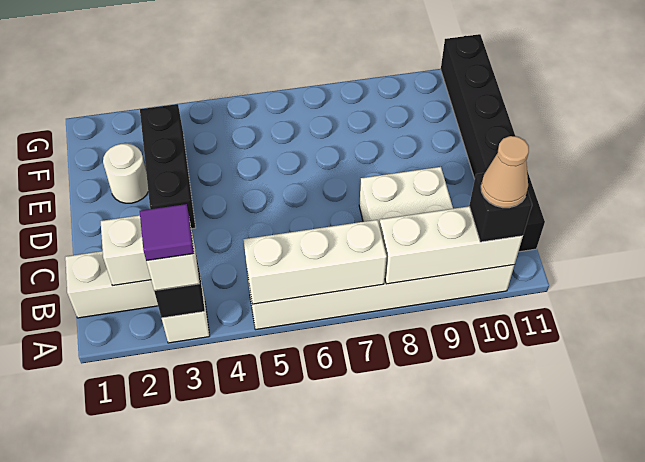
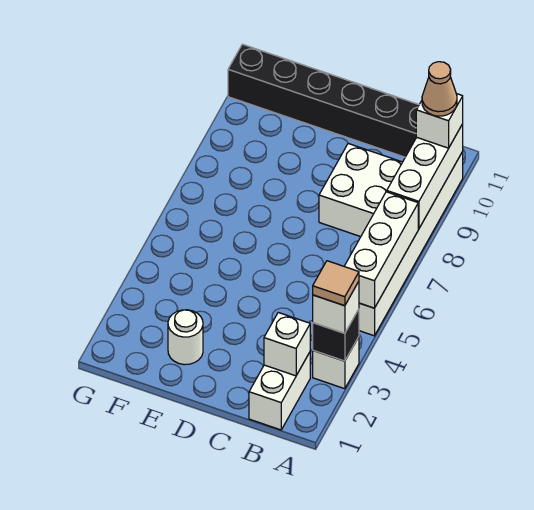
purple 1x1 tile [140,204,194,261] -> tan 1x1 tile [313,261,359,306]
black 1x1 brick [469,173,532,242] -> white 1x1 brick [416,94,463,148]
black 1x3 brick [140,104,195,229] -> none

